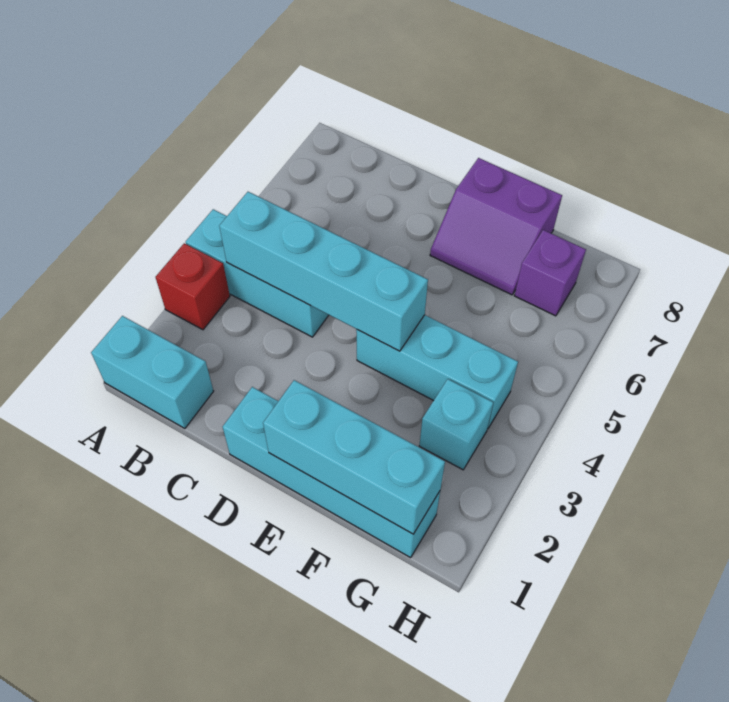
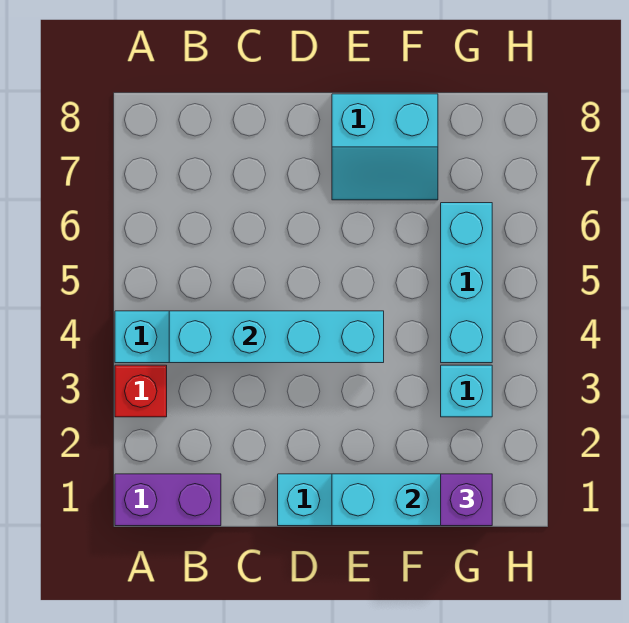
cyan 1x2 brick [91,316,214,428] -> purple 1x2 brick [115,474,221,526]
cyan 1x3 brick [356,315,518,429] -> cyan 1x3 brick turned to [441,203,492,363]
purple 2x2 slope [430,158,562,295] -> cyan 2x2 slope [332,94,438,200]
purple 1x1 brick [514,230,586,316] -> purple 1x1 brick moved to [441,474,492,526]

